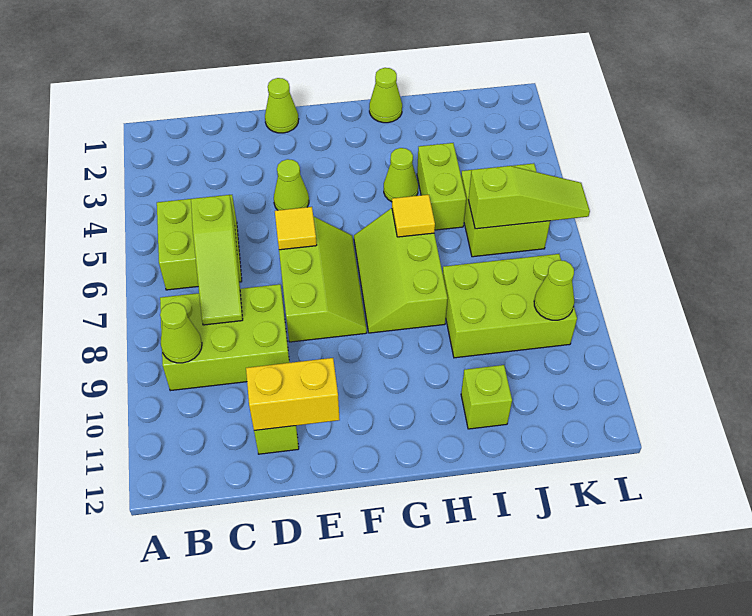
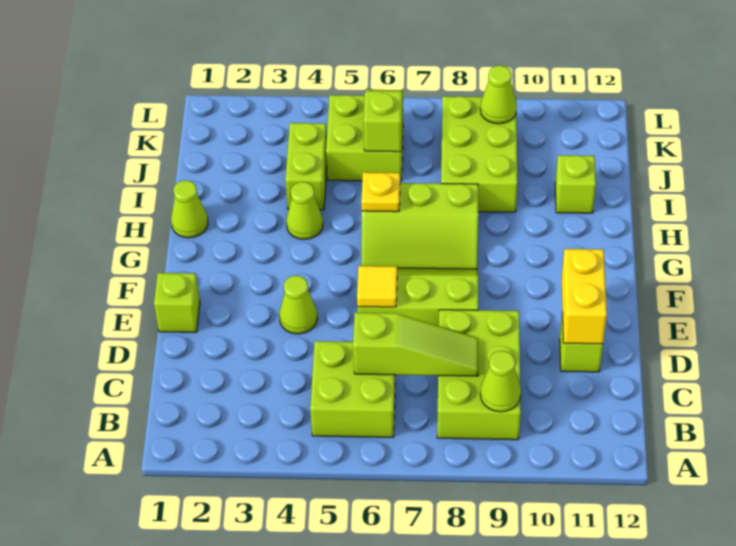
lime 1x1 cone [265,78,299,133] -> lime 1x1 brick [154,273,200,332]
yellow 1x1 tile [392,195,435,237] -> yellow 1x1 plate [361,172,400,212]
lime 1x2 brick [417,143,466,230] -> lime 1x2 brick turned to [285,123,327,210]
lime 1x3 slope [468,166,590,229] -> lime 1x2 slope [364,90,403,152]

